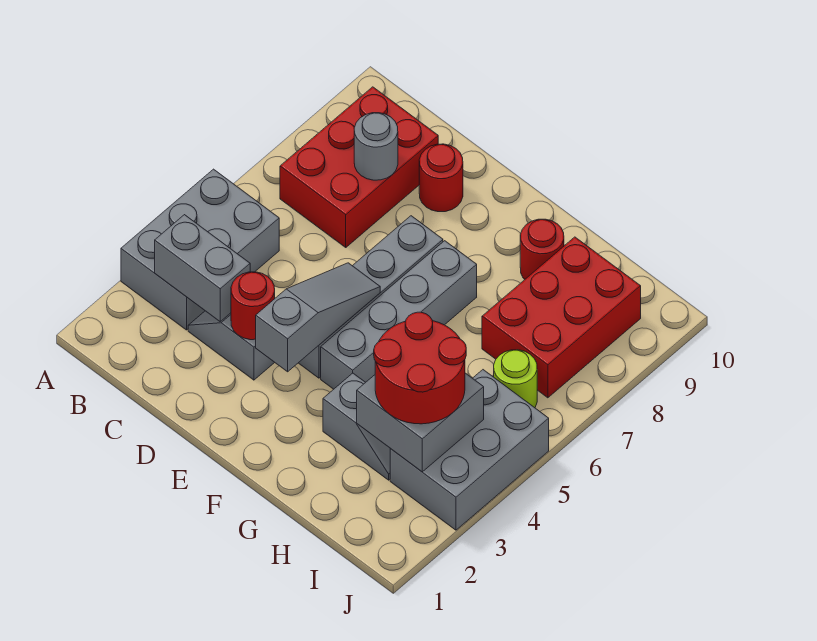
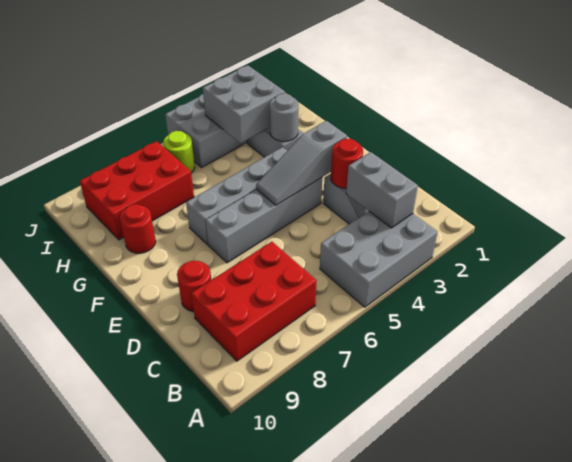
grey 1x1 round brick [354,113,398,180] -> grey 1x1 round brick moved to [270,94,299,141]
red 2x2 round brick [374,312,466,424] -> none

